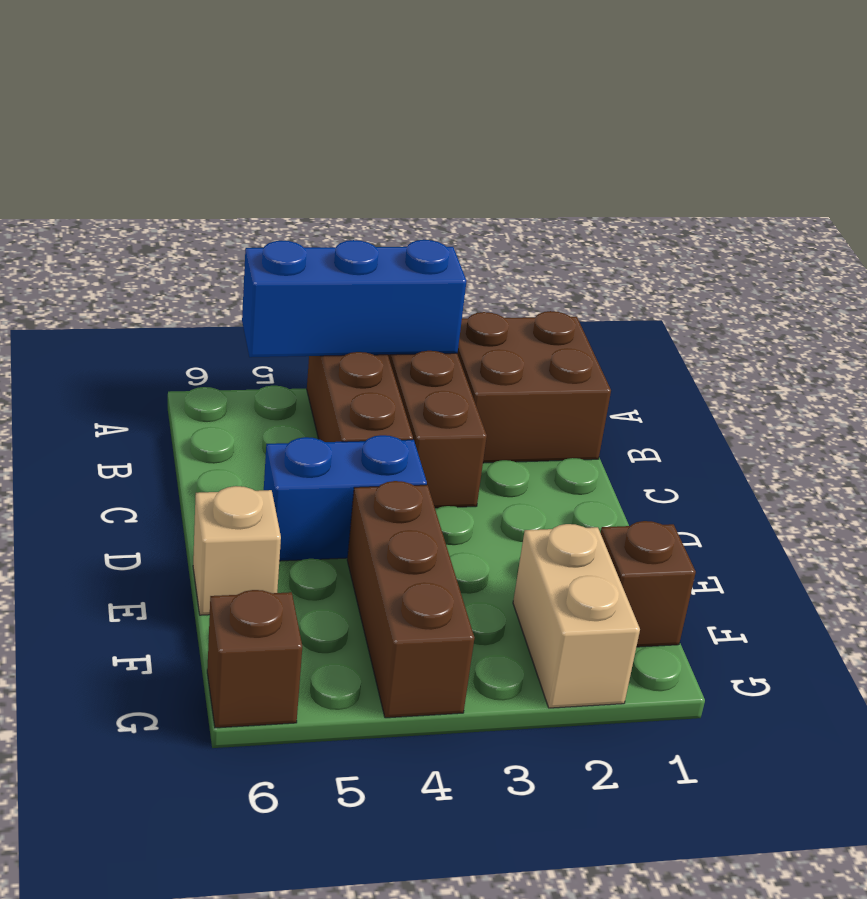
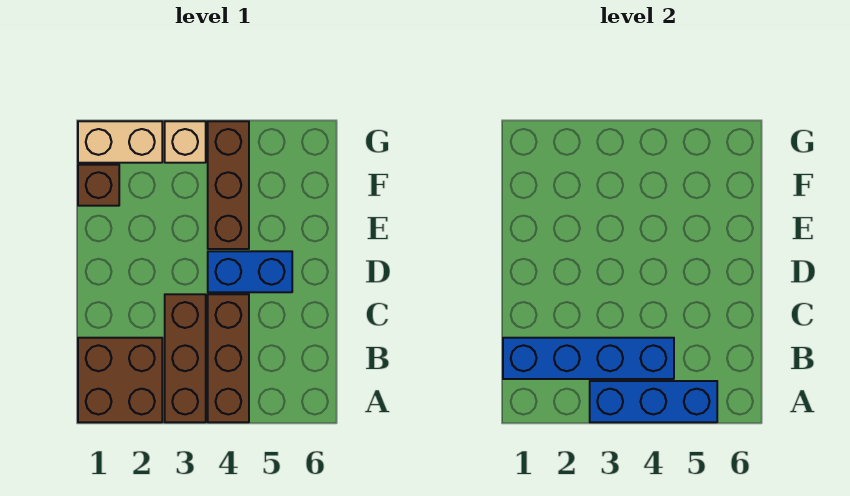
none -> blue 1x4 brick [503,338,674,379]
tan 1x1 brick [193,486,281,615] -> tan 1x1 brick moved to [165,121,206,163]
tan 1x2 brick [513,524,640,708] -> tan 1x2 brick turned to [78,121,162,163]
brown 1x1 brick [207,590,302,728] -> none

